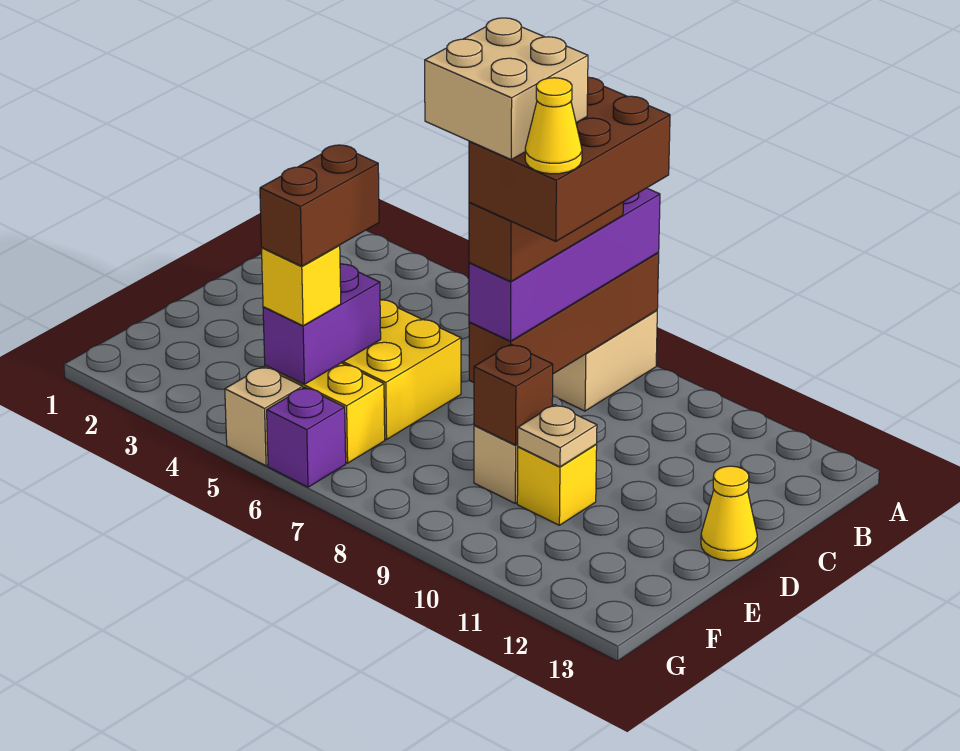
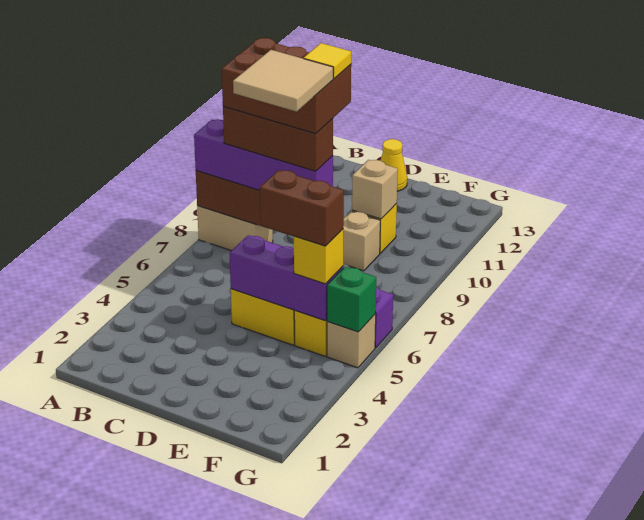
tan 2x2 brick [425,18,588,159] -> tan 2x2 tile [233,50,333,112]
yellow 1x1 cone [525,78,582,174] -> yellow 1x1 tile [304,43,351,79]
purple 1x2 brick [263,264,381,384] -> purple 1x3 brick [230,235,343,321]
brown 1x1 brick [474,344,553,445] -> none
tan 1x1 plate [518,405,597,467] -> tan 1x1 brick [352,160,398,219]
none -> green 1x1 brick [327,267,376,332]

